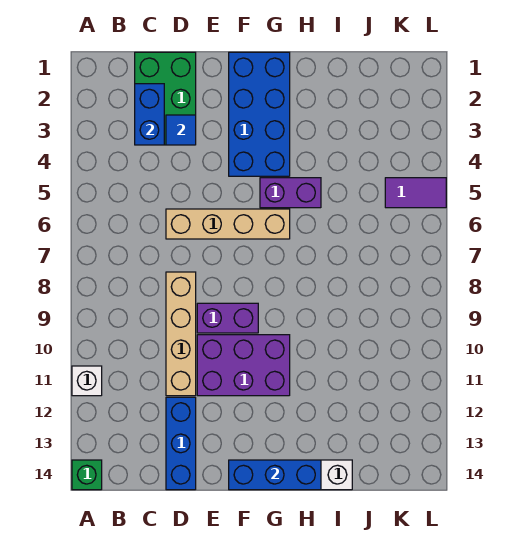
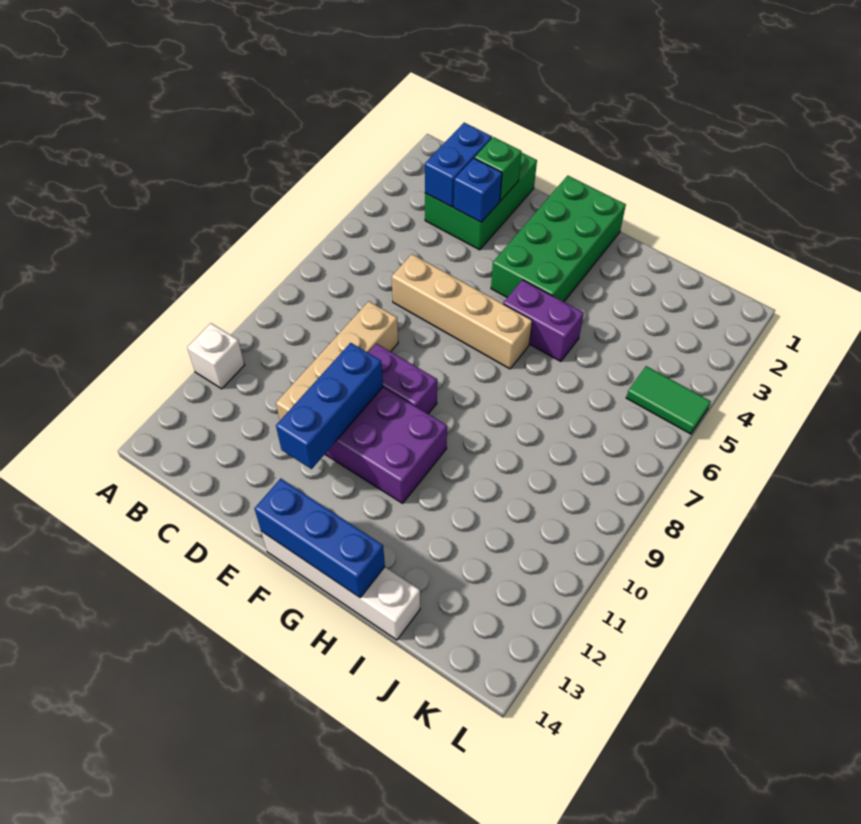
green 1x1 brick [72,460,102,490] -> green 1x1 brick moved to [475,137,522,200]
blue 1x1 tile [166,115,196,145] -> blue 1x1 brick [454,158,502,222]
blue 1x3 brick [166,397,196,490] -> blue 1x3 brick moved to [276,343,383,469]
blue 2x4 brick [229,52,290,176] -> green 2x4 brick [491,176,626,302]
purple 1x2 tile [385,178,446,208] -> green 1x2 tile [626,366,711,434]

